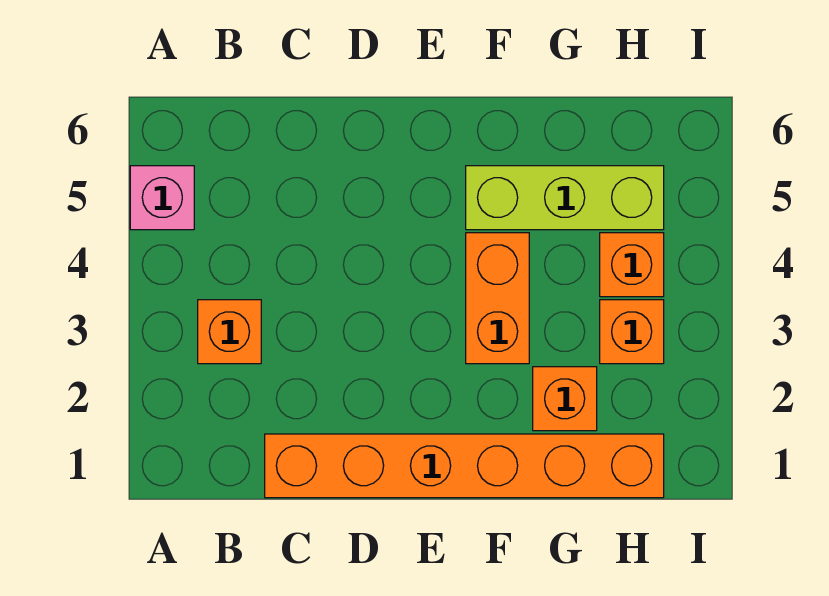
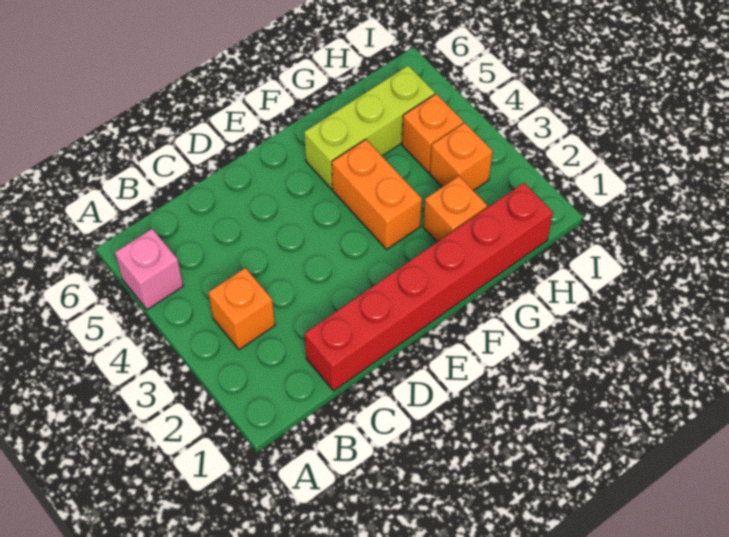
orange 1x6 brick [265,434,664,498] -> red 1x6 brick [305,183,553,391]

